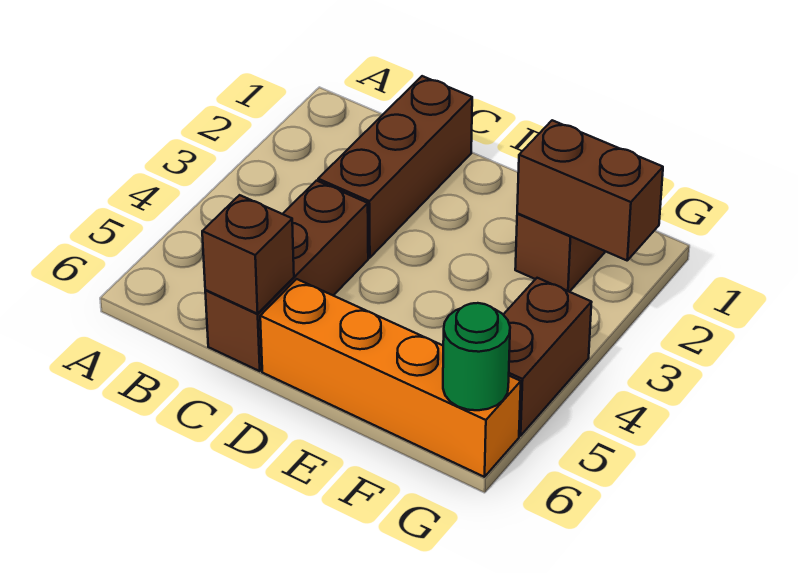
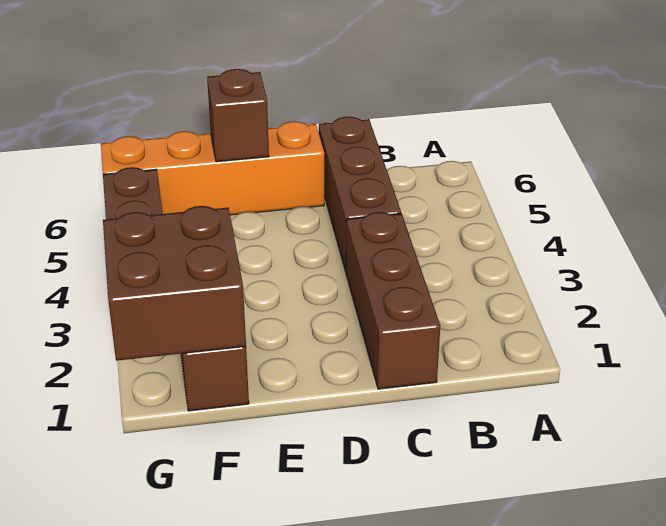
brown 1x1 brick [202,195,294,314] -> brown 1x1 brick moved to [207,69,269,162]
brown 1x2 brick [517,120,663,260] -> brown 2x2 brick [103,206,246,361]
green 1x1 round brick [443,303,510,410] -> none

